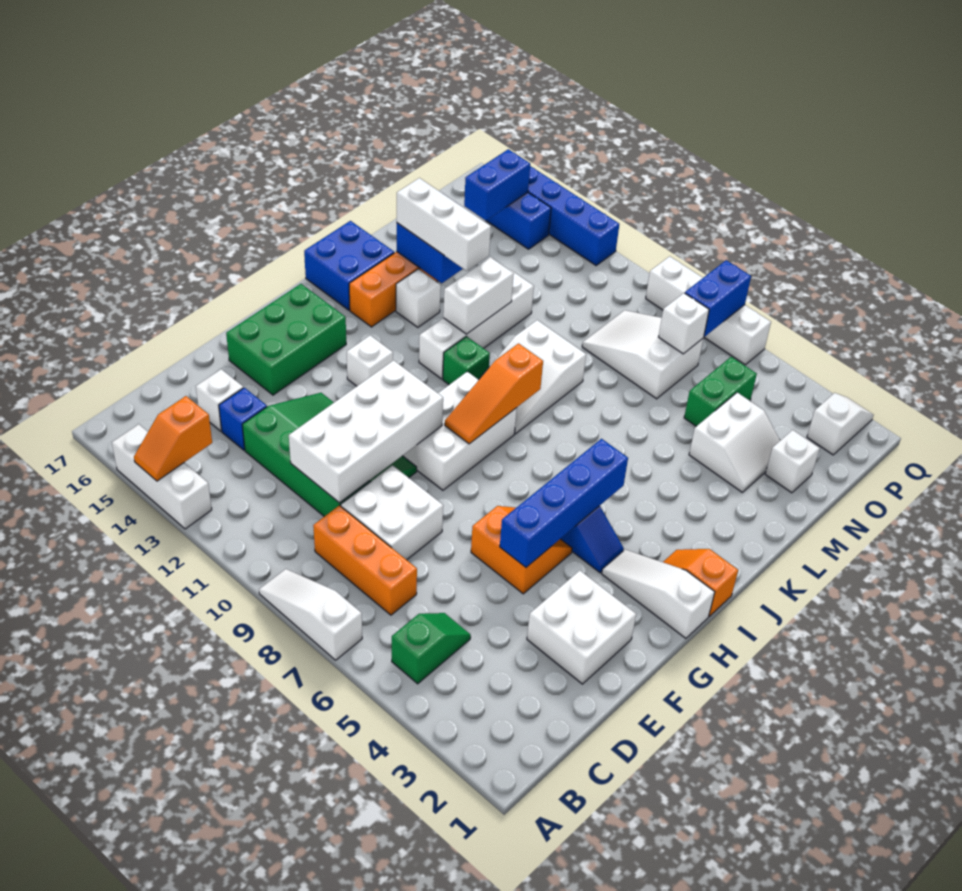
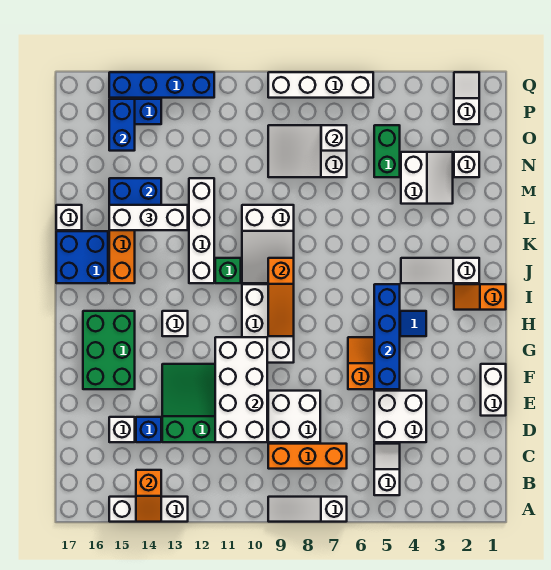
green 1x2 slope [392,613,471,684] -> white 1x2 slope [374,444,400,495]
white 2x2 brick [527,570,636,684] -> white 2x2 brick moved to [374,391,426,442]
white 1x3 slope [602,550,715,638] -> white 1x3 slope moved to [401,258,479,283]
white 1x2 brick [443,257,514,334] -> white 1x2 brick moved to [481,364,506,416]
white 1x1 brick [396,269,441,327] -> white 1x1 brick moved to [56,205,82,230]
blue 1x2 brick [685,260,751,337] -> none

